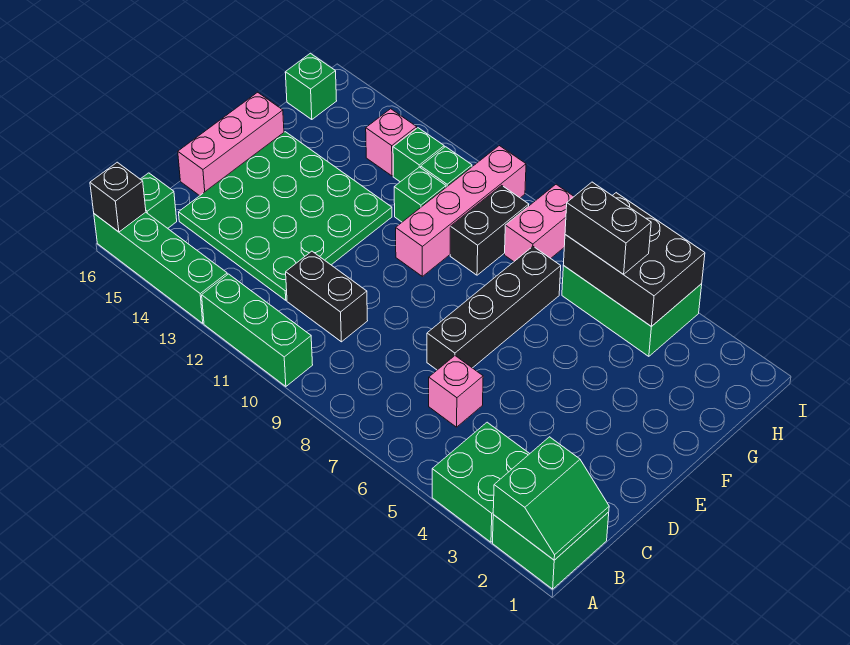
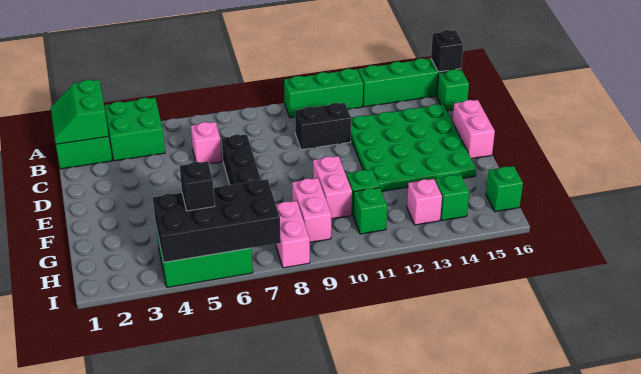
pink 1x3 brick [178,92,284,196] -> pink 1x2 brick [453,100,495,159]
pink 1x4 brick [396,146,526,276] -> pink 1x2 brick [313,156,352,219]
black 1x2 brick [450,185,529,275] -> pink 1x2 brick [292,178,331,242]
black 2x3 brick [563,193,705,327] -> black 2x4 brick [153,179,281,262]
black 1x2 brick [565,182,651,274] -> black 1x1 brick [180,161,215,211]
green 1x1 brick [393,128,444,182] -> green 1x1 brick moved to [435,174,469,221]

